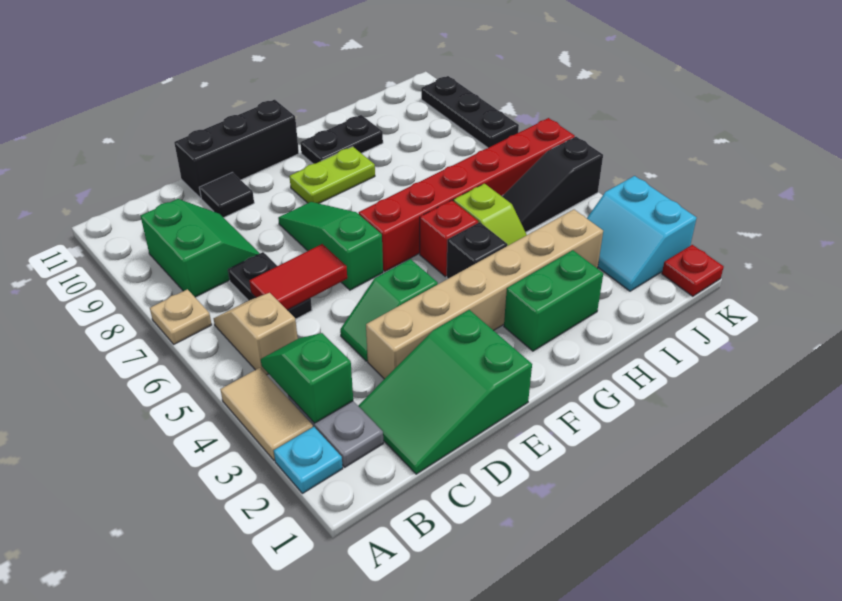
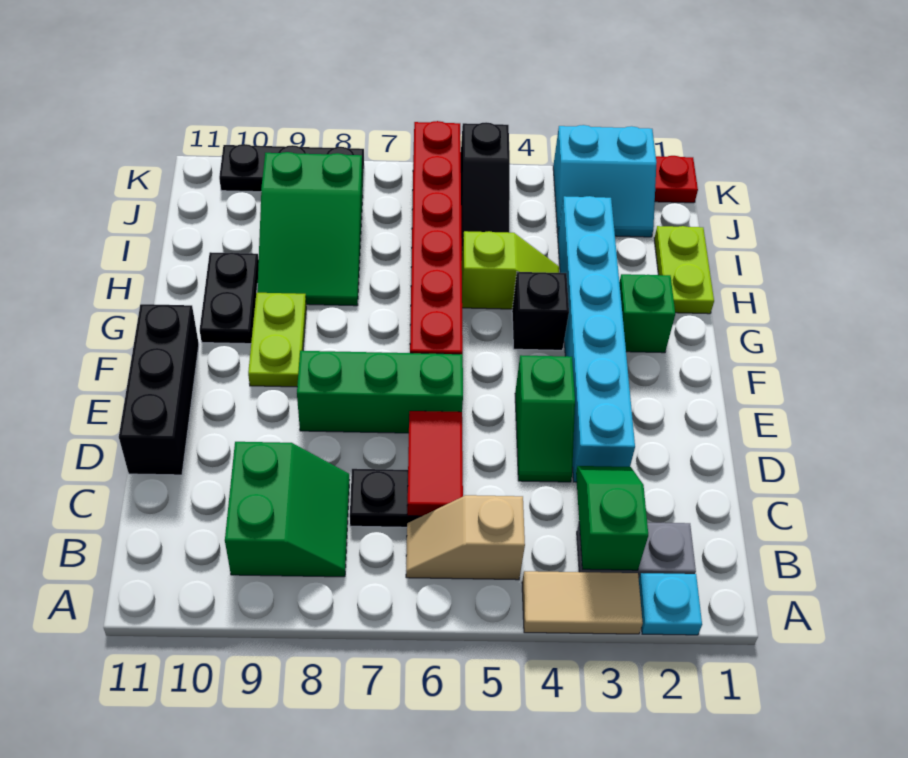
tan 1x1 plate [150,289,212,344] -> none
green 1x2 slope [261,333,353,423] -> green 1x2 slope turned to [576,466,648,570]
green 2x2 slope [141,199,260,297] -> green 2x2 slope turned to [225,442,350,577]
green 2x3 slope [358,310,532,474] -> green 2x3 slope moved to [257,152,363,306]
tan 1x6 brick [366,209,603,379] -> cyan 1x6 brick [558,196,635,482]
black 1x1 tile [199,172,254,218] -> none
green 1x3 slope [278,202,383,290] -> green 1x3 brick [297,351,463,433]
green 1x2 brick [504,250,603,351] -> green 1x1 brick [619,274,675,353]
red 1x1 brick [420,200,478,276] -> none
none -> lime 1x2 plate [654,226,714,314]

